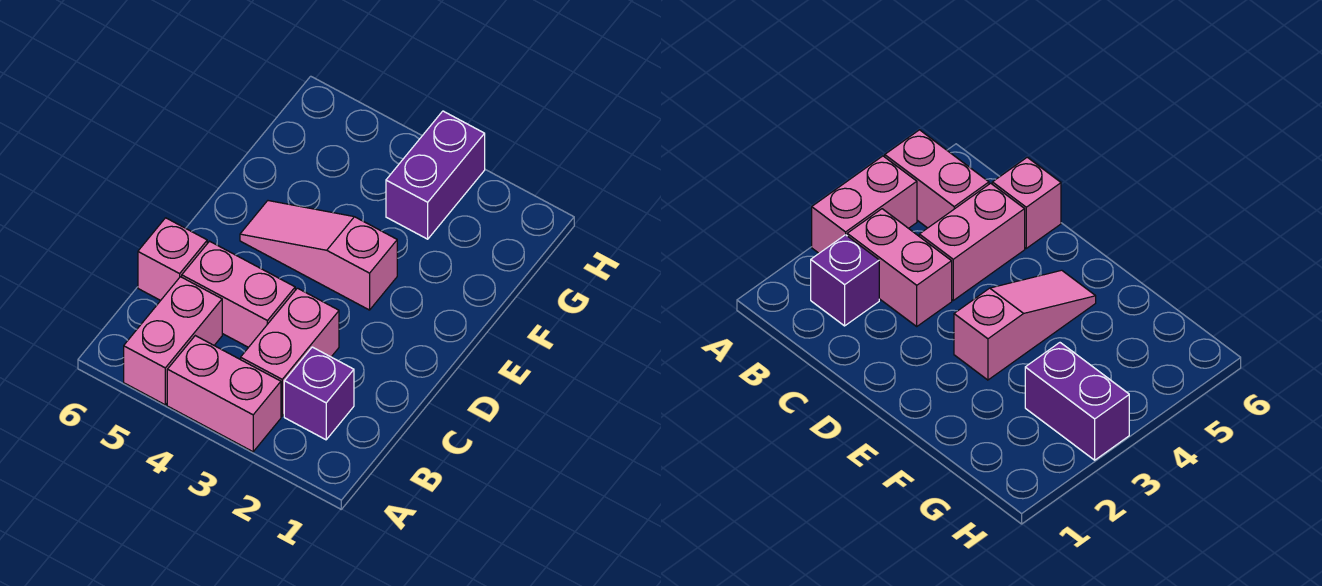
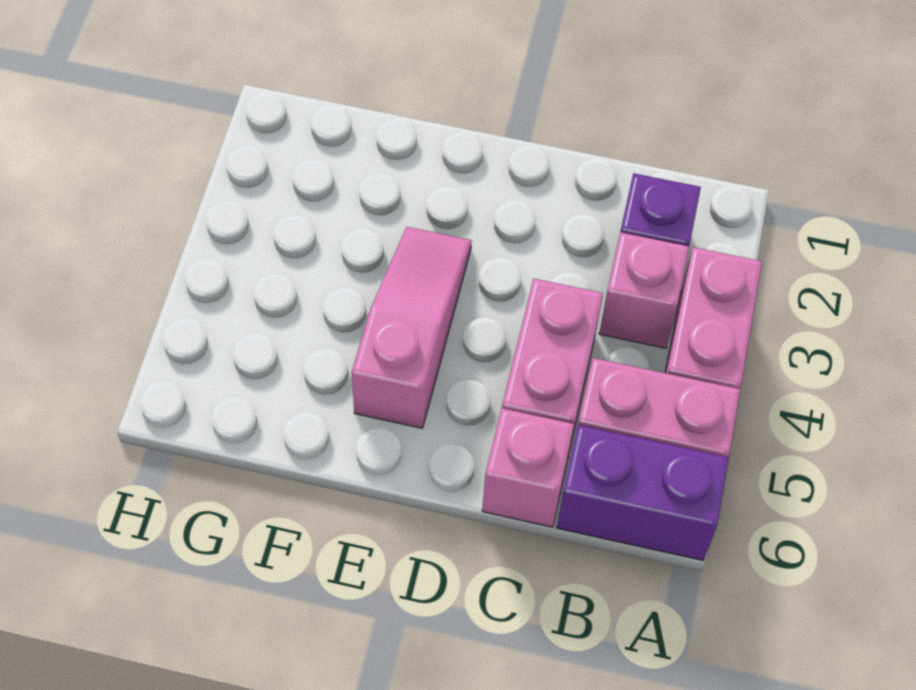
pink 1x2 brick [241,288,339,416] -> pink 1x1 brick [599,232,689,348]
pink 1x3 slope [240,201,397,310] -> pink 1x3 slope turned to [352,227,472,428]
purple 1x2 brick [386,111,485,239] -> purple 1x2 brick moved to [557,425,729,560]

